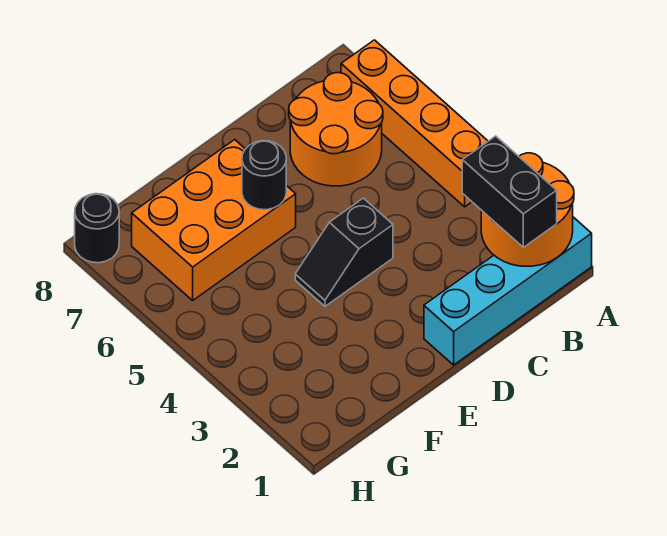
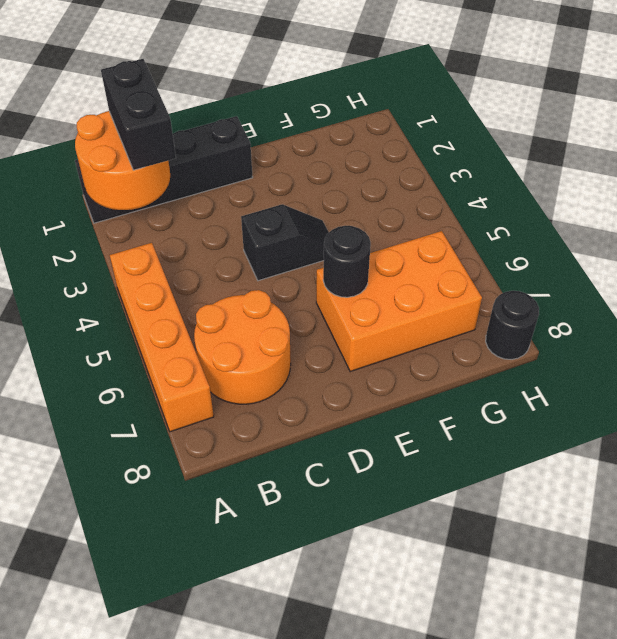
cyan 1x4 brick [424,217,592,365] -> black 1x4 brick [75,116,253,223]

